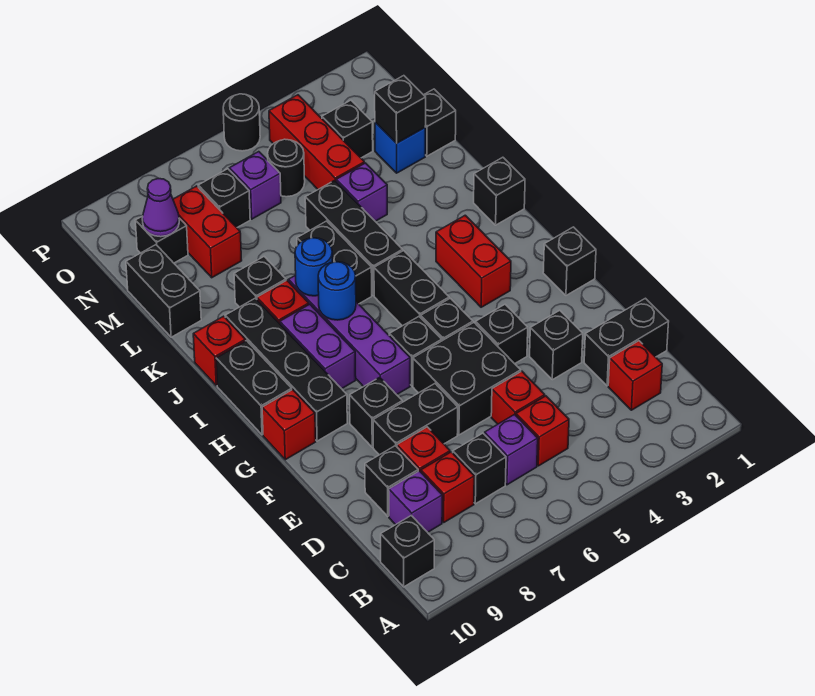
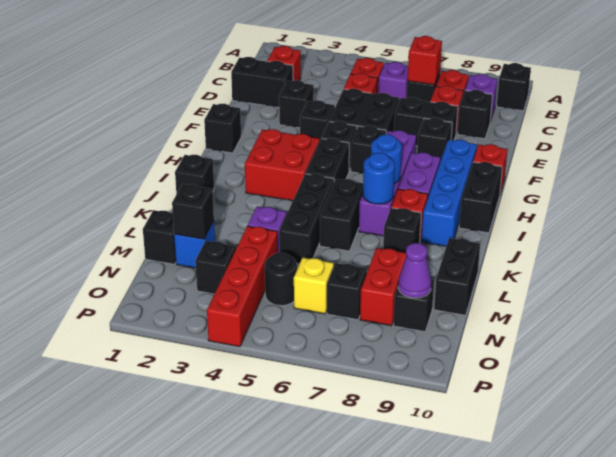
black 1x4 brick [225,298,347,441] -> blue 1x4 brick [422,140,477,246]
red 1x2 brick [436,215,511,307] -> red 2x2 brick [245,129,320,201]
red 1x1 brick [193,316,245,386] -> red 1x1 brick moved to [408,36,442,85]
red 1x3 brick [269,95,364,189] -> red 1x4 brick [207,226,278,347]
purple 1x1 brick [229,152,281,219] -> yellow 1x1 brick [294,258,334,314]
black 1x1 round brick [223,94,260,151] -> none

